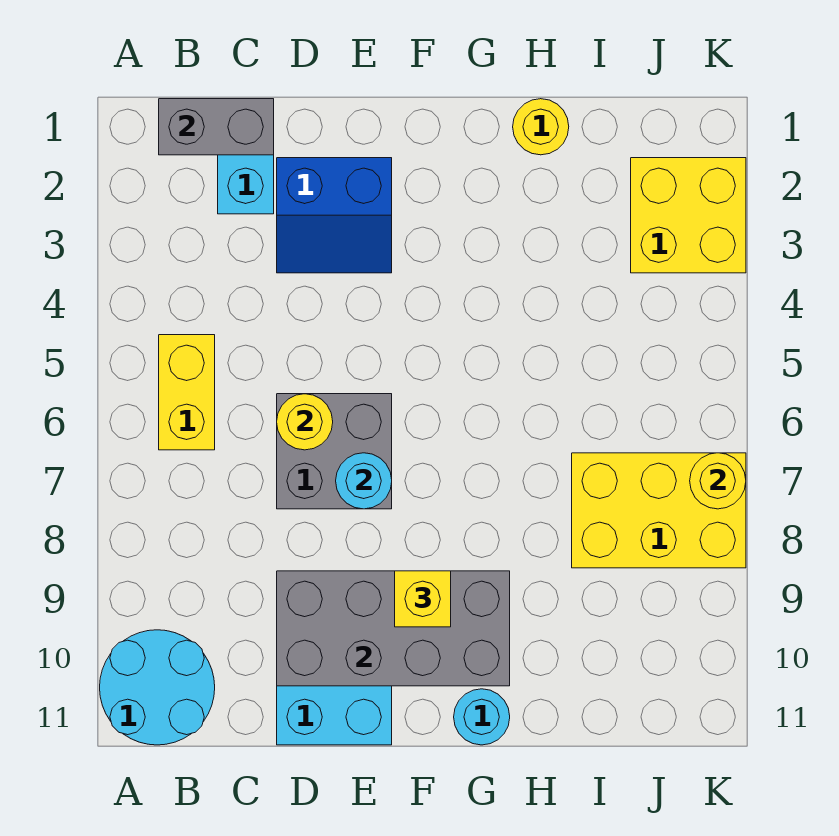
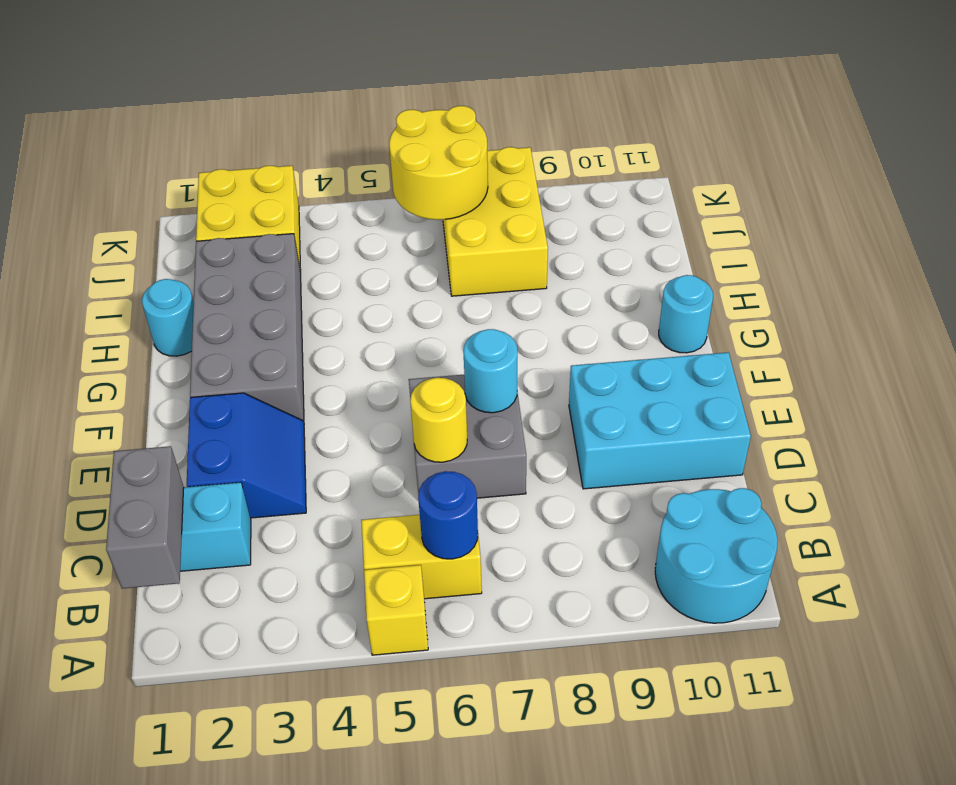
none -> blue 1x1 round brick [418,471,478,559]
grey 2x4 brick [277,571,510,686] -> grey 2x4 brick moved to [190,234,304,423]
yellow 1x1 brick [395,571,451,627] -> yellow 1x1 brick moved to [364,565,428,655]
yellow 1x1 round brick [513,99,569,155] -> cyan 1x1 round brick [142,279,194,356]
yellow 1x1 round brick [690,453,746,509] -> yellow 2x2 round brick [389,106,488,220]

